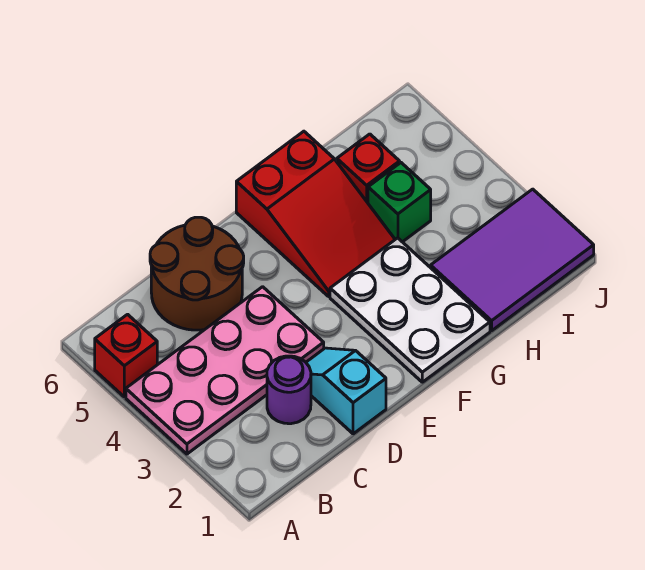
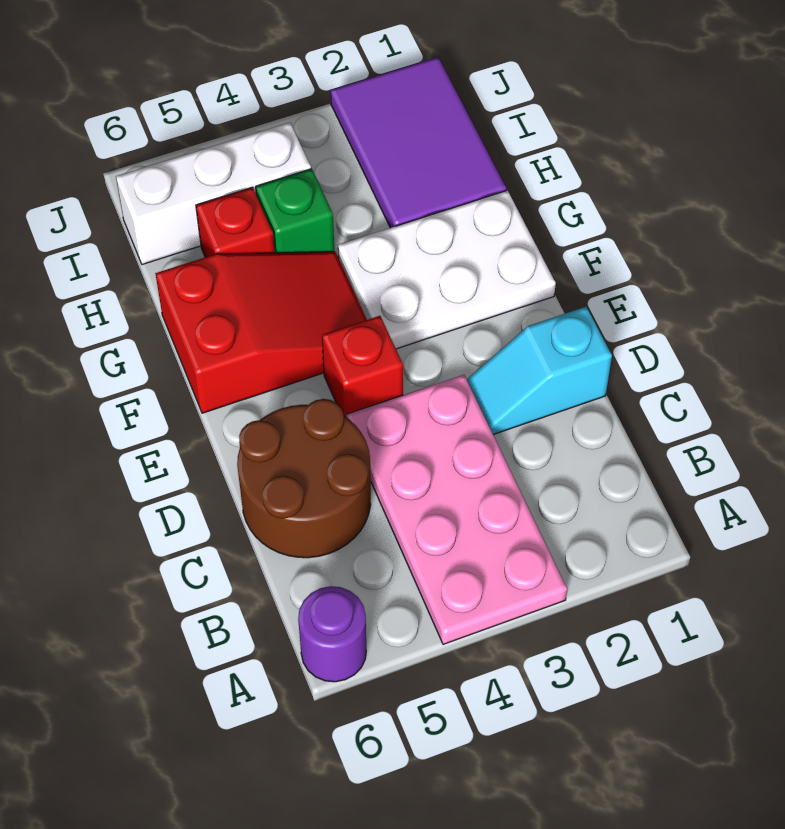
red 1x1 brick [95,314,157,397] -> red 1x1 brick moved to [322,316,403,417]
purple 1x1 round brick [267,356,311,424] -> purple 1x1 round brick moved to [298,586,366,682]
none -> white 1x3 brick [116,123,311,264]

